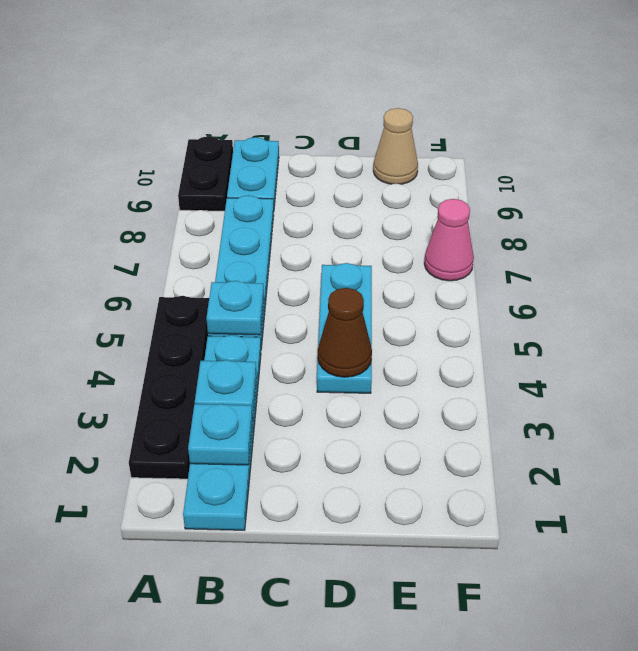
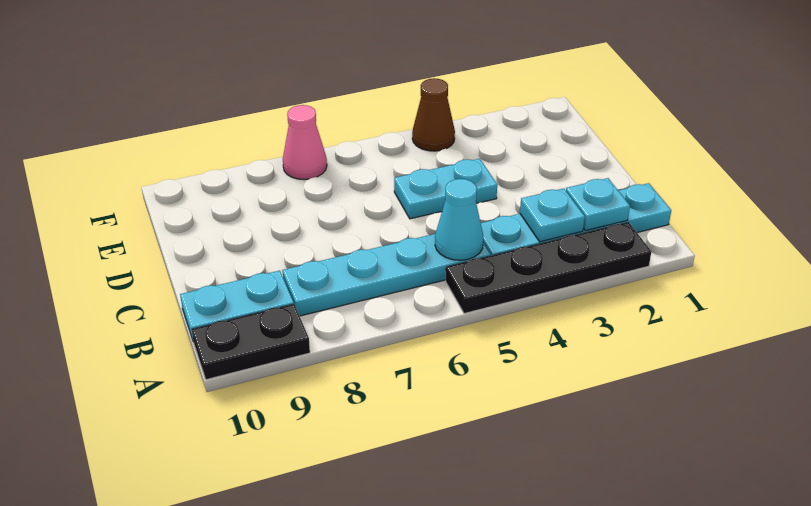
cyan 1x1 plate [206,281,264,335] -> cyan 1x1 cone [435,179,483,260]
cyan 1x3 plate [317,263,372,393] -> cyan 1x2 plate [394,159,497,219]
brown 1x1 cone [318,288,372,377] -> brown 1x1 cone moved to [412,78,455,151]
tan 1x1 cone [373,108,418,184] -> none

